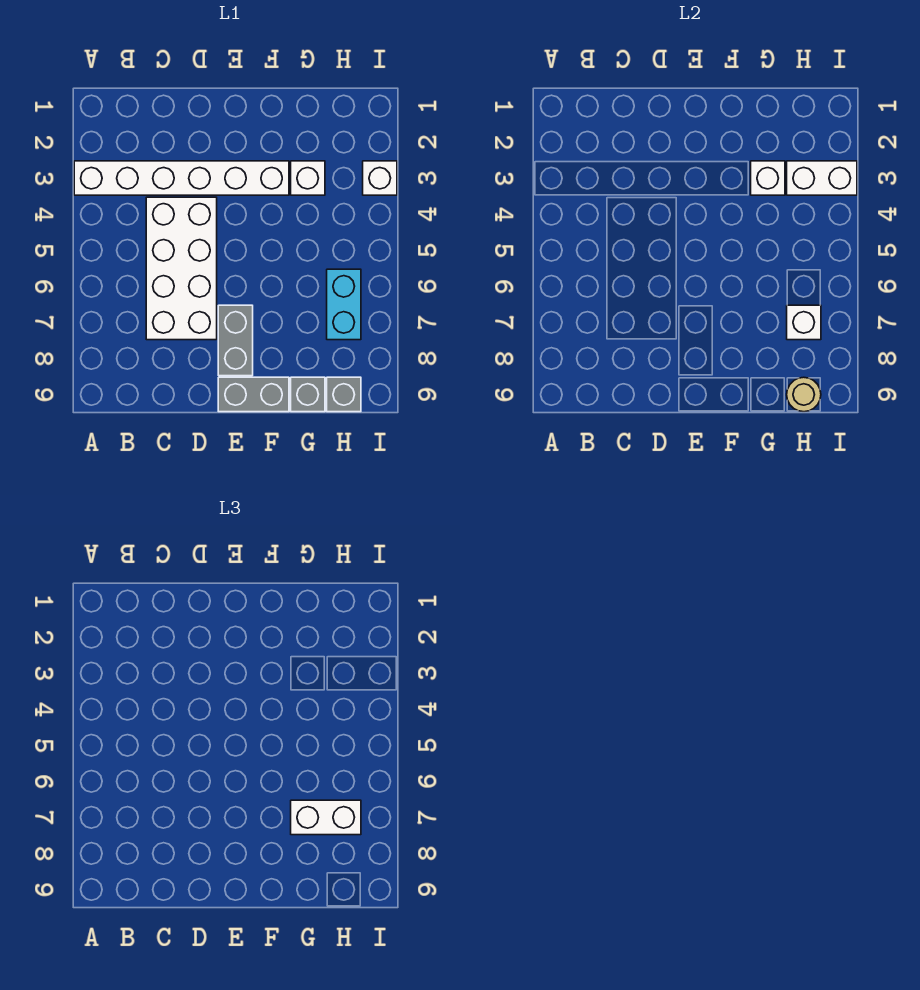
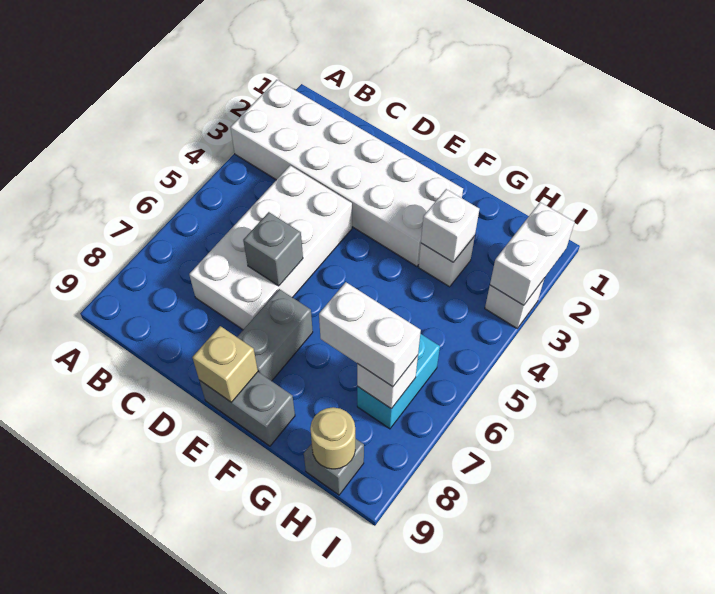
white 1x6 brick [74,161,289,195] -> white 2x6 brick [230,80,463,266]
none -> tan 1x1 brick [193,326,258,402]
grey 1x1 brick [291,377,325,412] -> grey 1x1 brick moved to [243,212,303,286]
white 1x2 brick [787,161,857,195] -> white 1x2 brick turned to [490,202,575,305]

